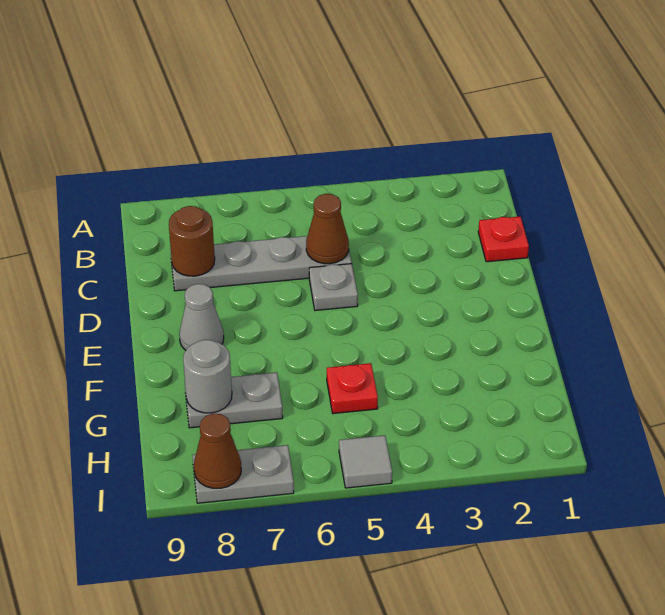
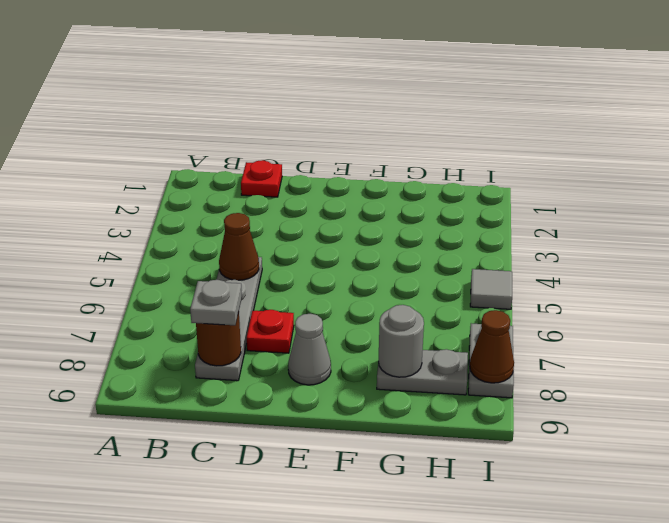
grey 1x1 plate [309,264,358,311] -> grey 1x1 plate moved to [190,280,242,325]
red 1x1 plate [327,363,378,414] -> red 1x1 plate moved to [247,310,294,353]
grey 1x2 plate [185,372,283,428] -> grey 1x2 plate turned to [377,349,468,395]

